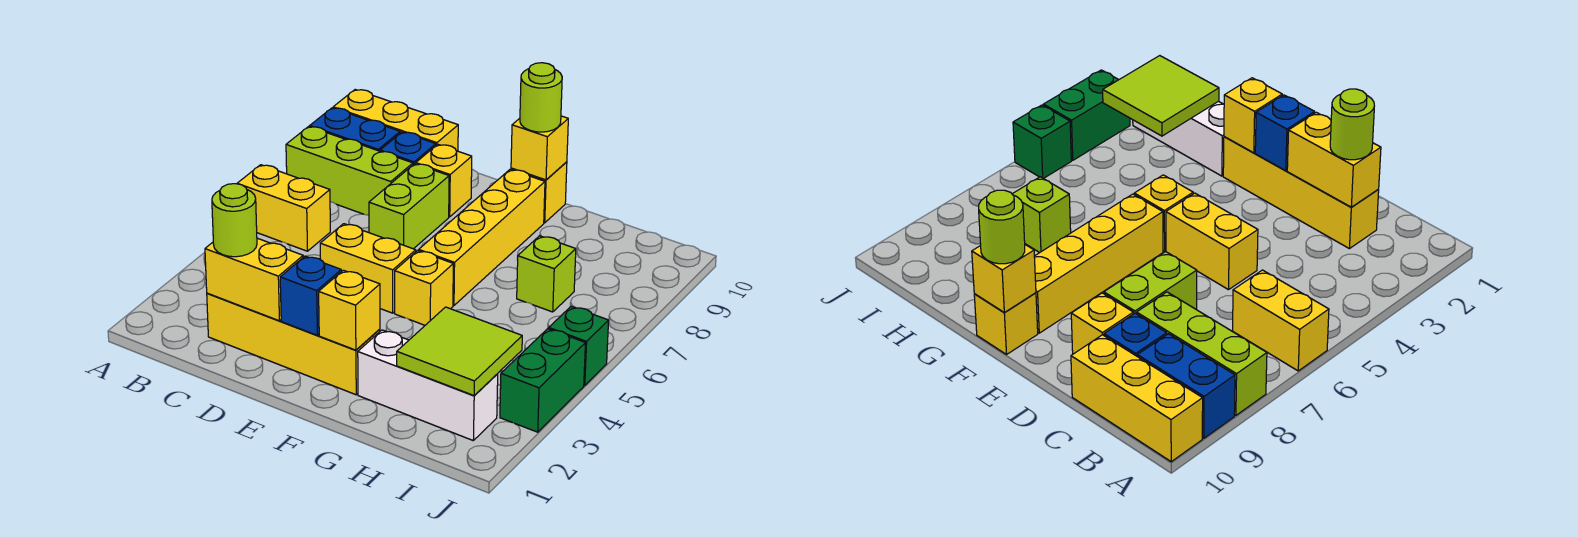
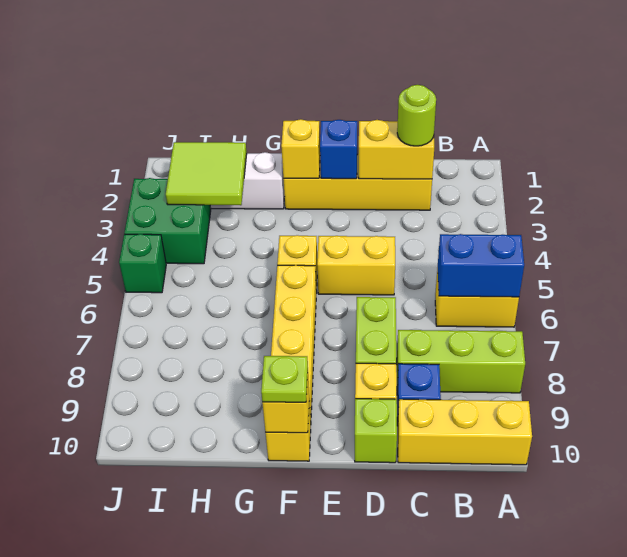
blue 1x2 brick [310,108,400,151] -> blue 1x2 brick moved to [438,234,524,297]
lime 1x1 round brick [520,63,562,132] -> lime 1x1 plate [261,356,308,402]
lime 1x1 brick [517,236,576,312] -> lime 1x1 brick moved to [355,399,397,463]
green 1x2 brick [500,329,585,432] -> green 2x2 brick [124,178,211,264]

